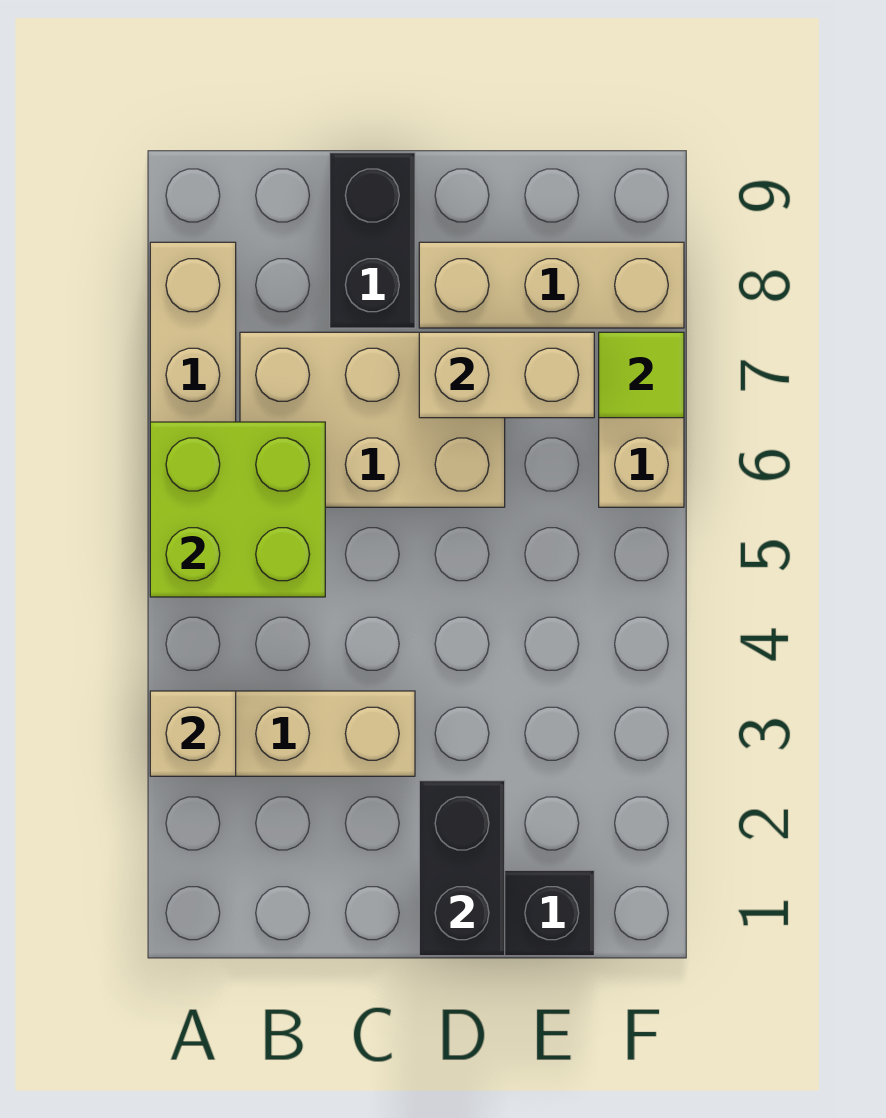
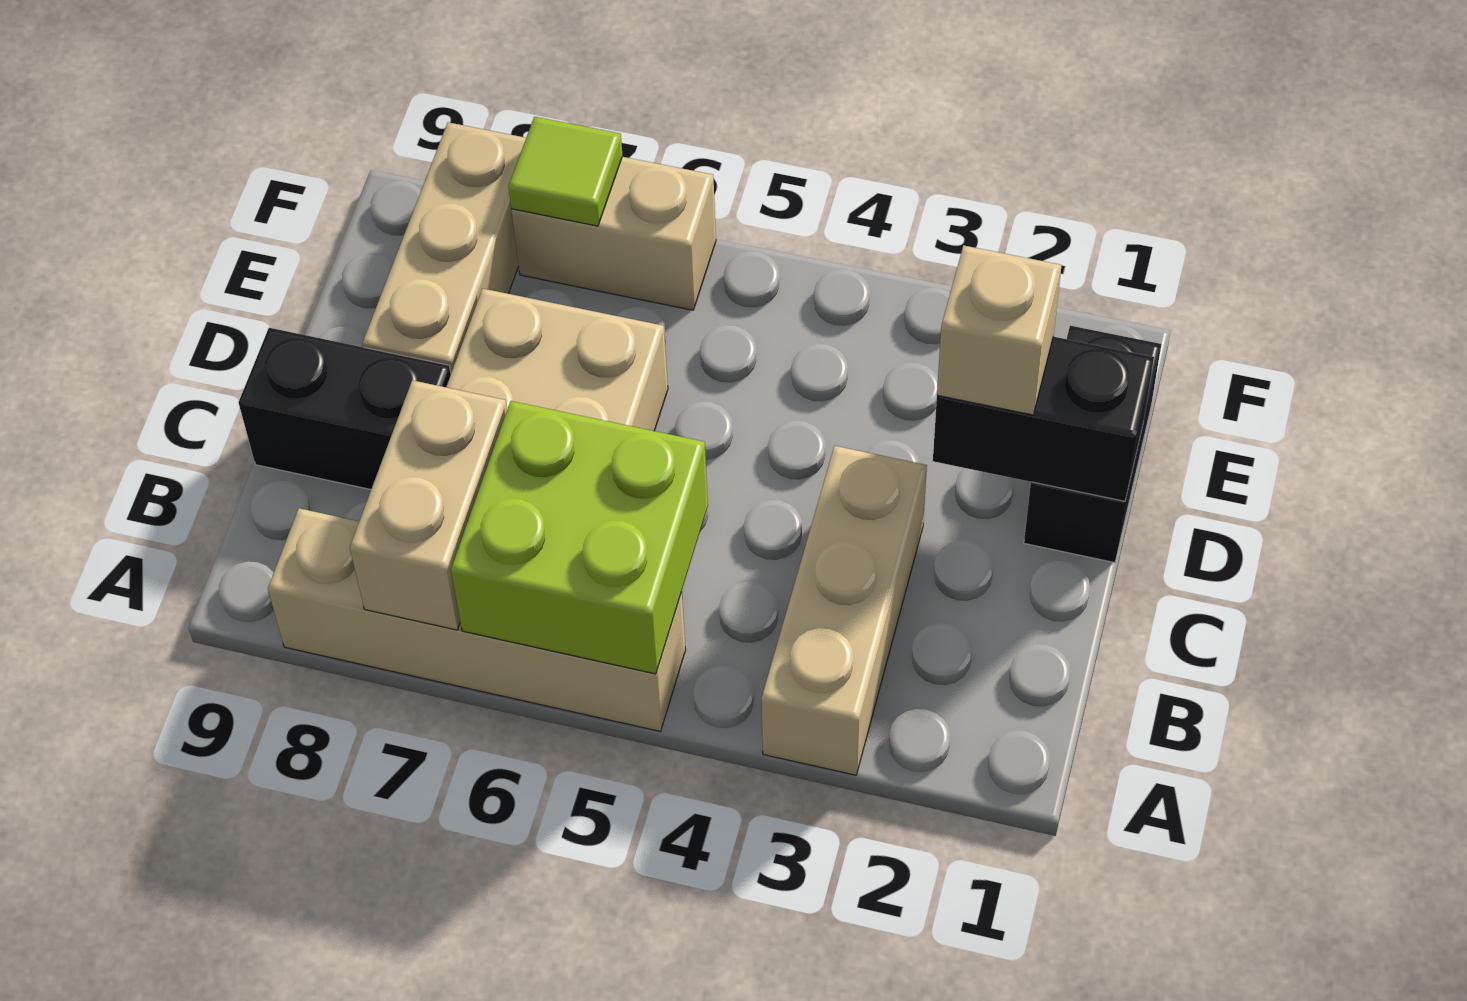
tan 1x1 brick [150,691,236,776] -> tan 1x1 brick moved to [937,246,1062,415]
tan 1x2 brick [419,332,594,418] -> tan 1x2 brick moved to [350,380,507,630]

